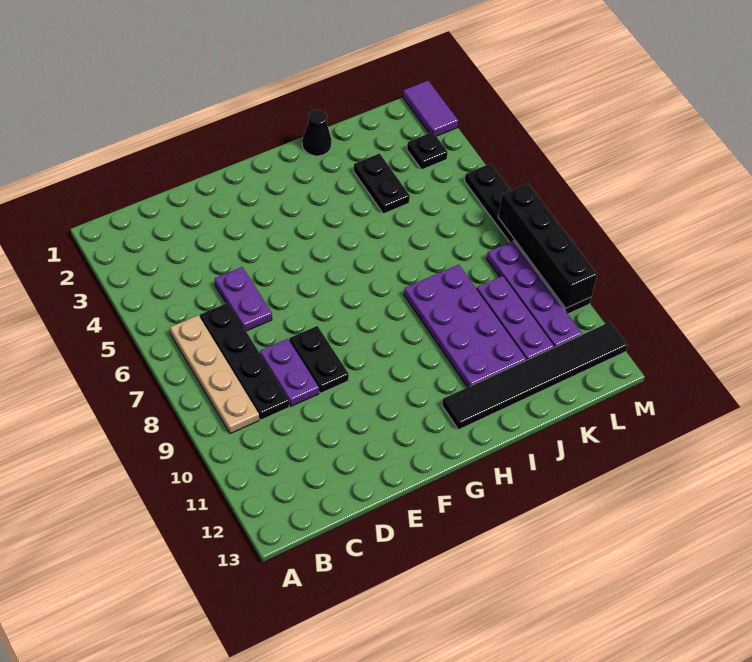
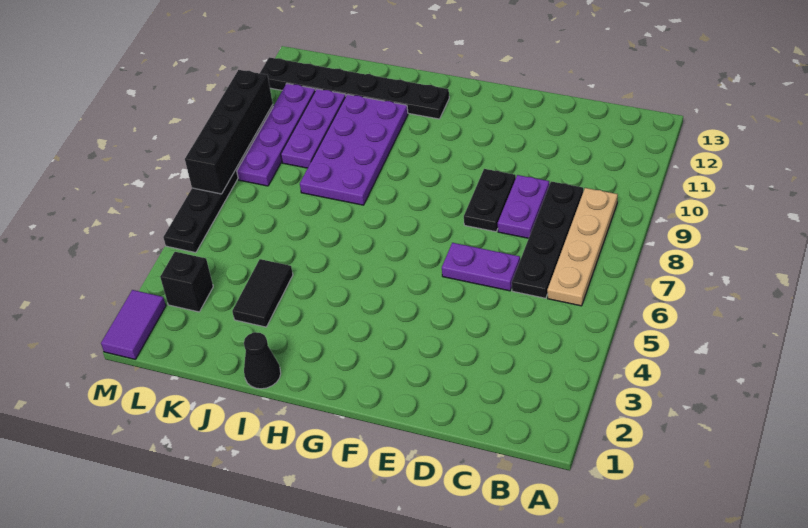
purple 1x2 plate [215,267,272,331] -> purple 1x2 plate turned to [442,243,520,291]
black 1x6 tile [442,322,627,430] -> black 1x6 plate [260,57,449,119]
black 1x2 plate [354,153,410,214] -> black 1x2 tile [232,259,293,327]
black 1x1 plate [407,132,448,169] -> black 1x1 brick [160,252,213,312]

